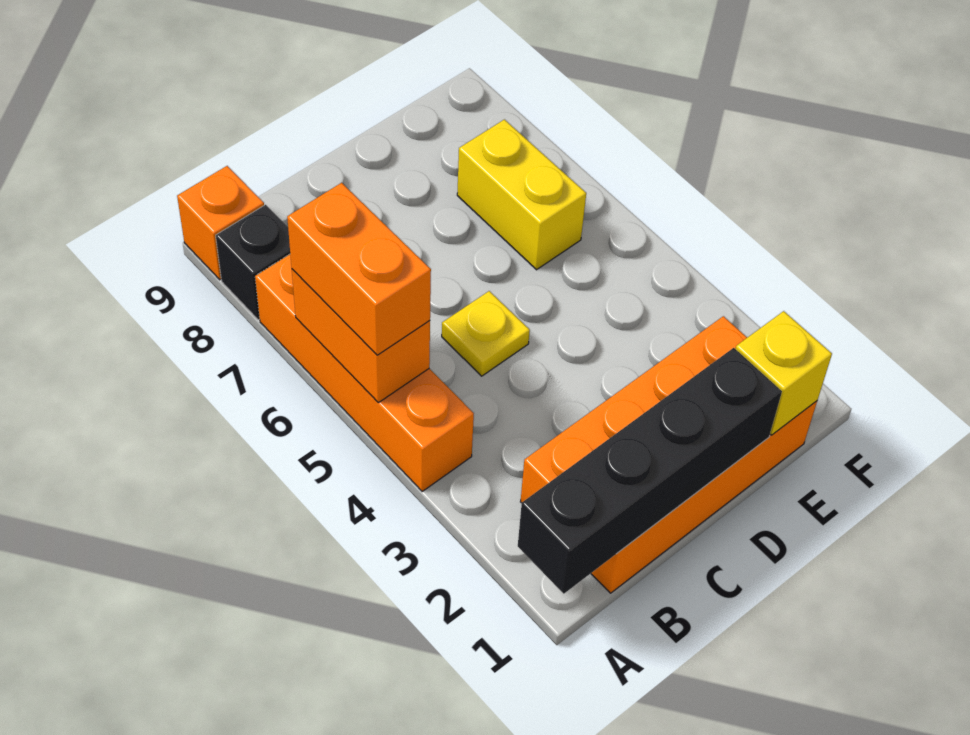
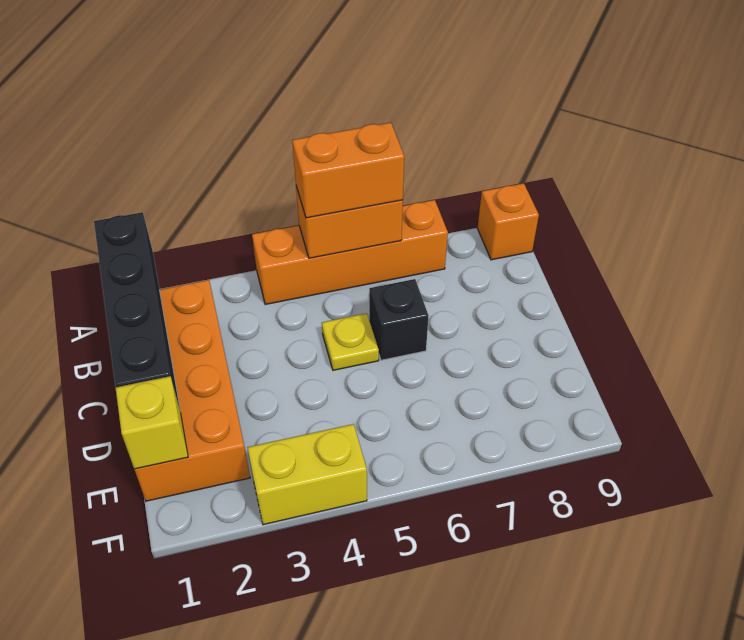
black 1x1 brick [216,205,290,320] -> black 1x1 brick moved to [369,279,429,360]
yellow 1x2 brick [457,120,586,270] -> yellow 1x2 brick moved to [247,424,367,525]

